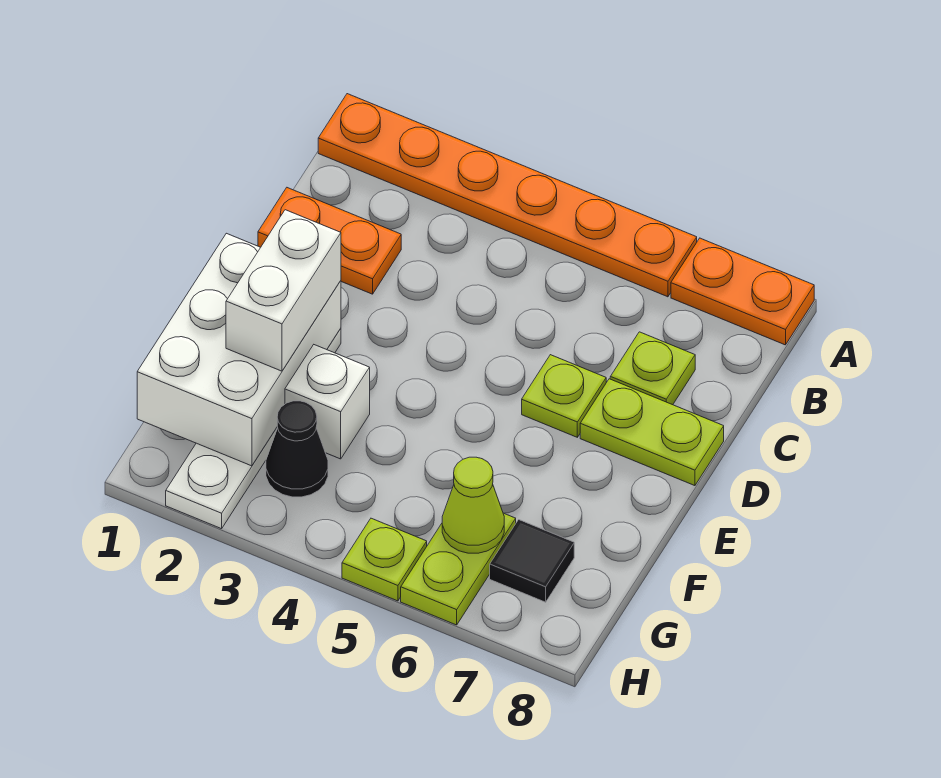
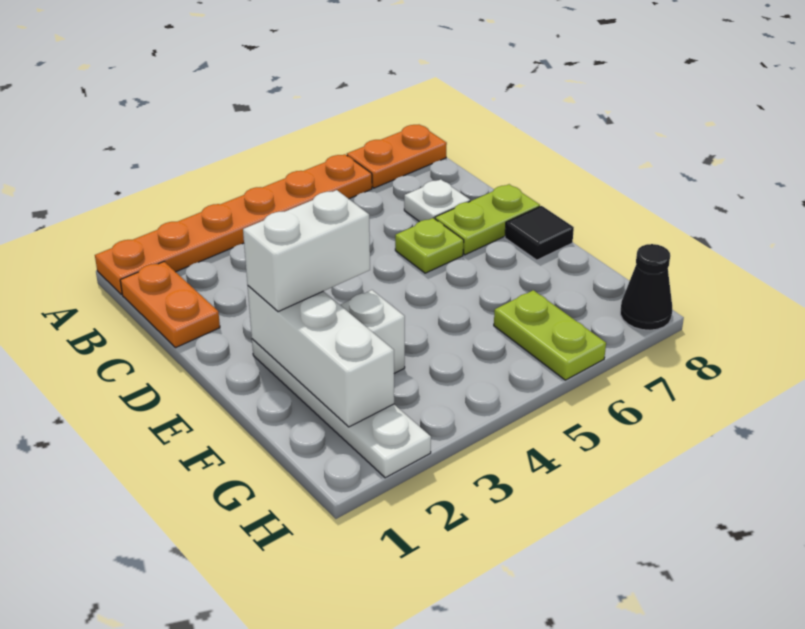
orange 1x2 plate [258,188,401,294] -> orange 1x2 plate turned to [120,262,220,348]
lime 1x1 plate [610,332,695,405] -> white 1x1 plate [404,179,470,222]
white 2x3 brick [137,233,341,466] -> white 1x3 brick [248,286,394,427]
white 1x2 brick [226,210,341,371] -> white 1x2 brick turned to [243,190,370,312]
black 1x1 cone [266,401,328,497] -> black 1x1 cone moved to [620,244,672,330]
lime 1x1 cone [442,457,504,553] -> none
black 1x1 tile [490,520,574,602] -> black 1x1 tile moved to [505,206,574,260]
lime 1x1 plate [342,518,427,601] -> none

